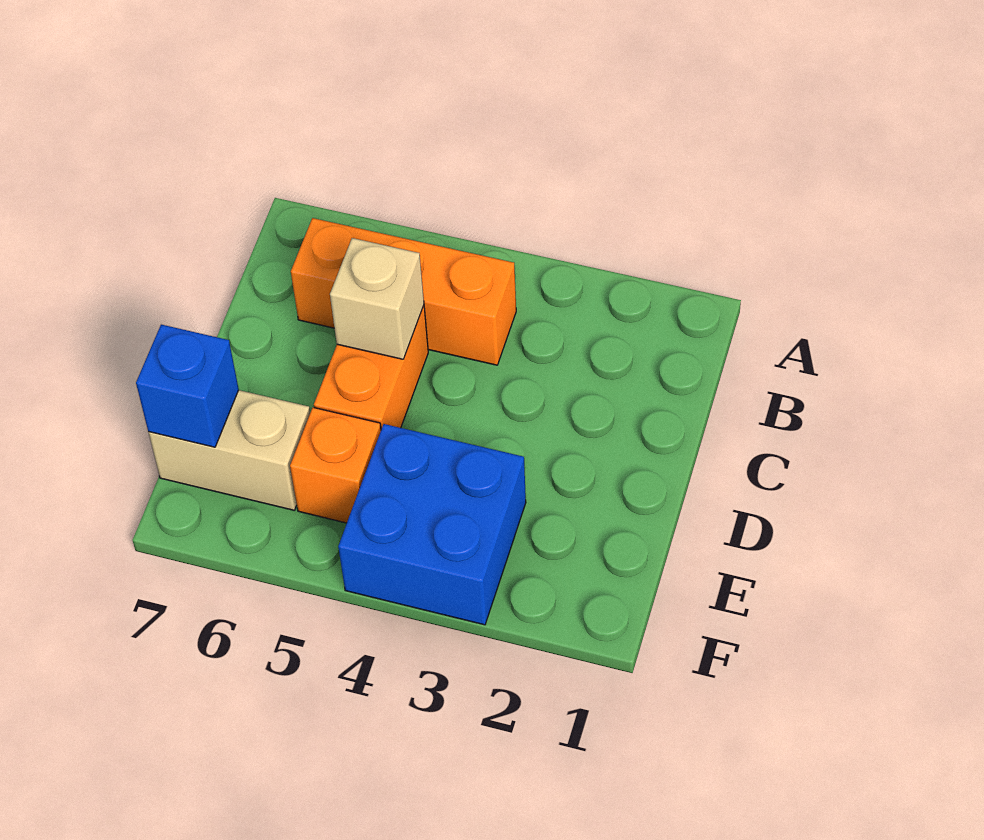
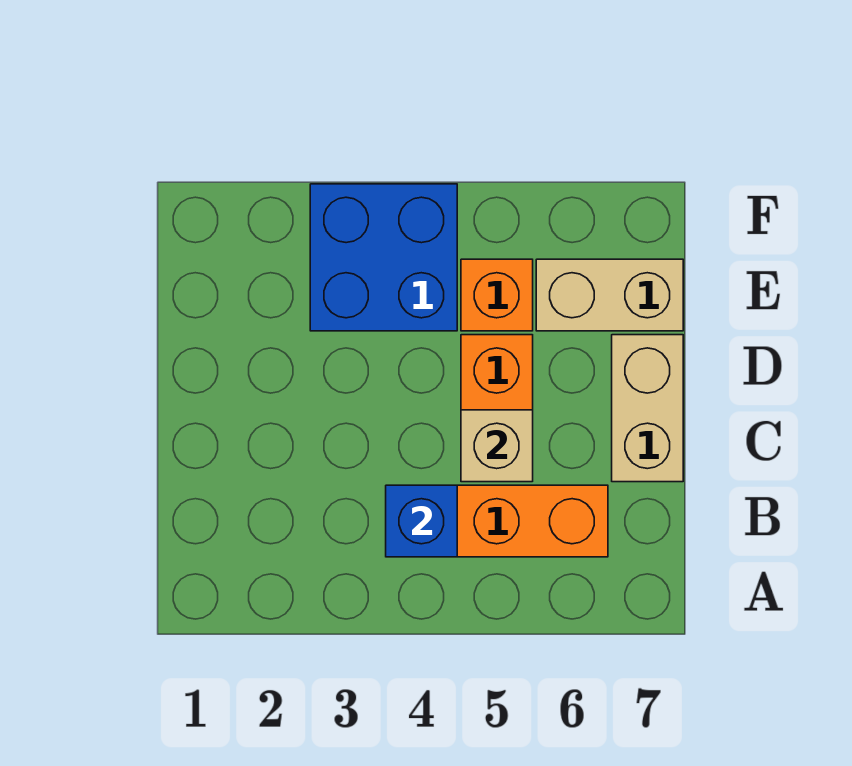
none -> tan 1x2 brick [612,335,683,482]
blue 1x1 brick [136,325,239,447] -> blue 1x1 brick moved to [386,485,457,557]

